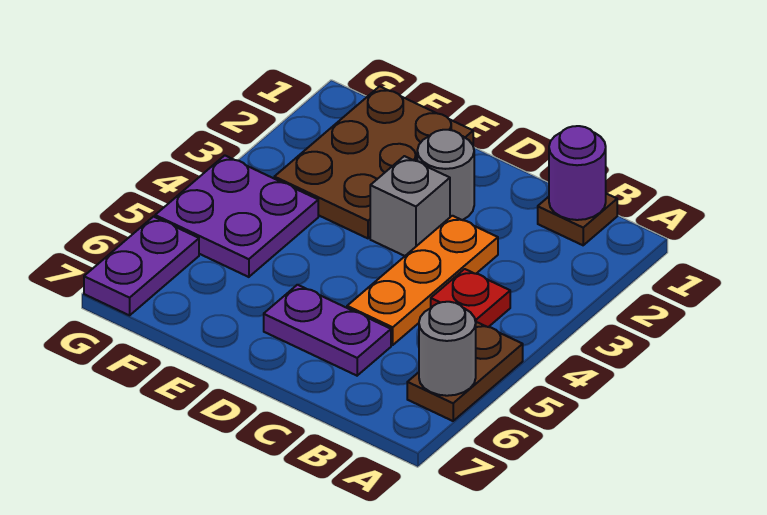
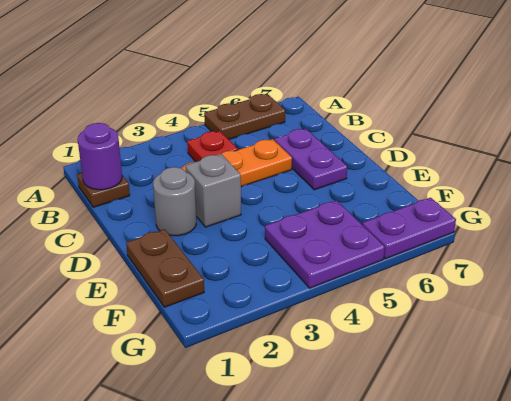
grey 1x1 round brick [419,302,476,396] -> none
brown 2x3 plate [274,86,473,238] -> brown 1x2 plate [126,229,204,307]

